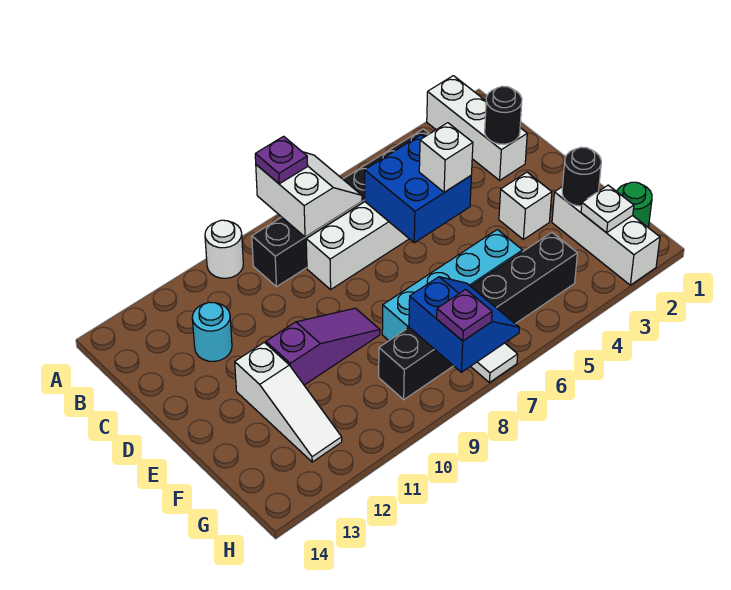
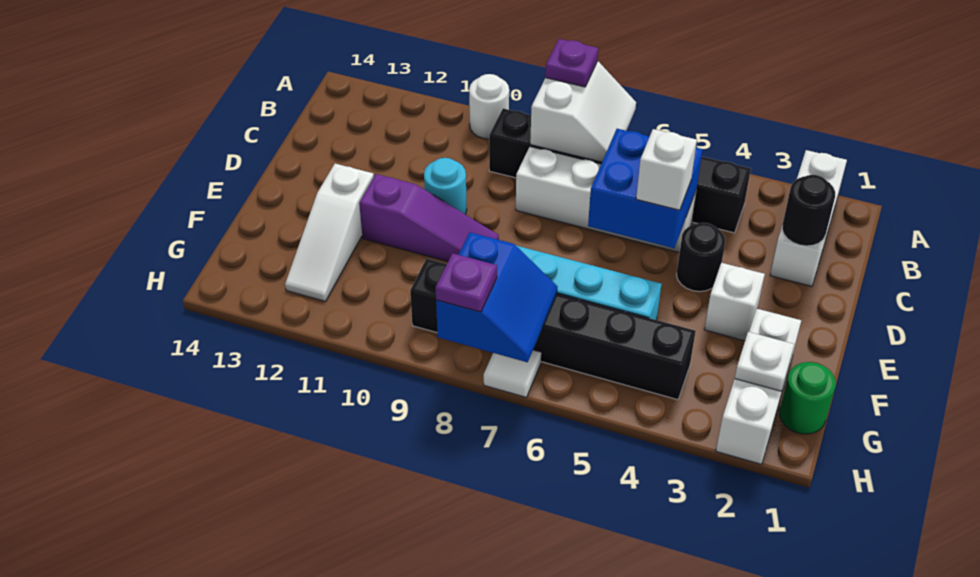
cyan 1x1 round brick [192,302,232,361] -> cyan 1x1 round brick moved to [424,158,467,214]
black 1x1 round brick [562,147,601,206] -> black 1x1 round brick moved to [676,223,725,292]

